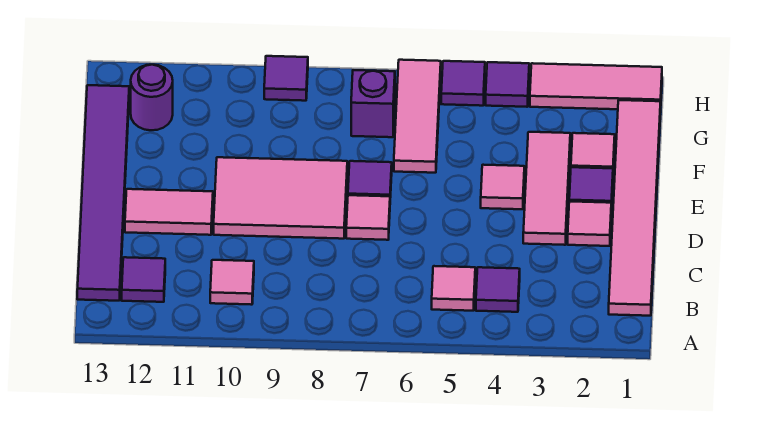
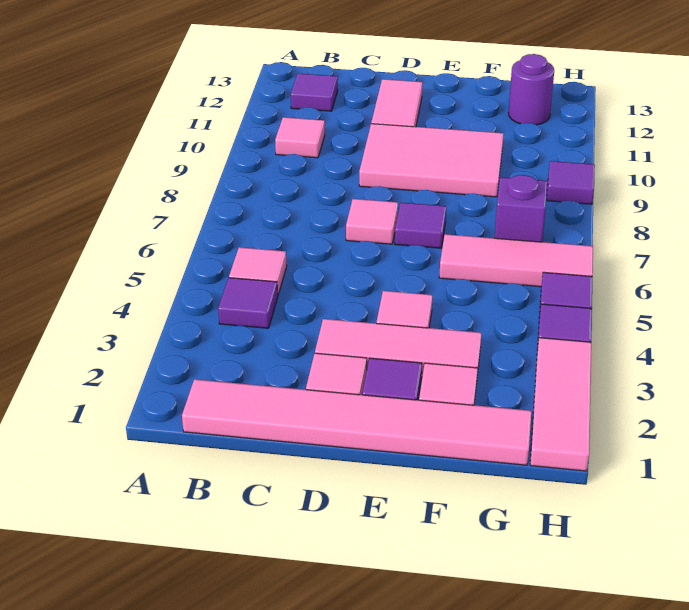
purple 1x6 tile [77,85,129,301] -> none
pink 2x3 tile [214,157,347,239] -> pink 2x3 tile turned to [359,124,504,197]

